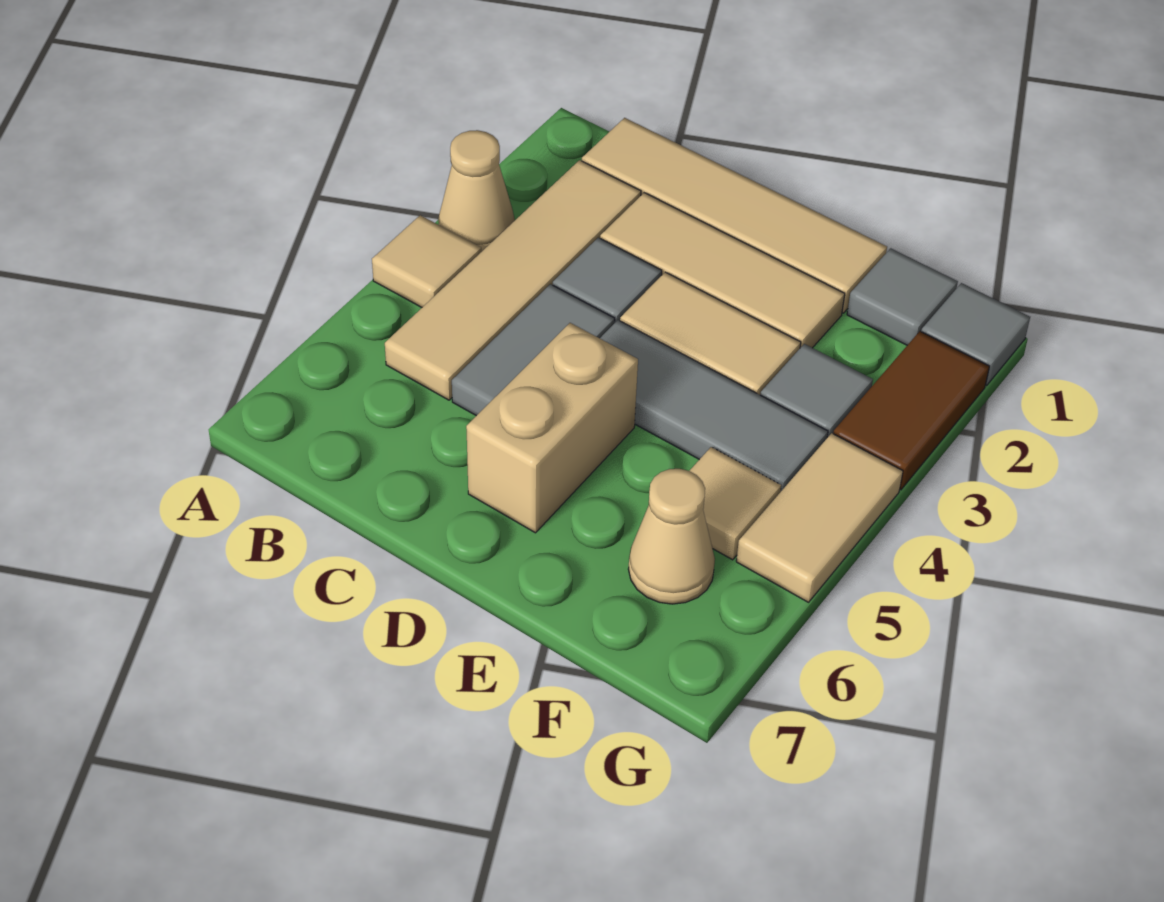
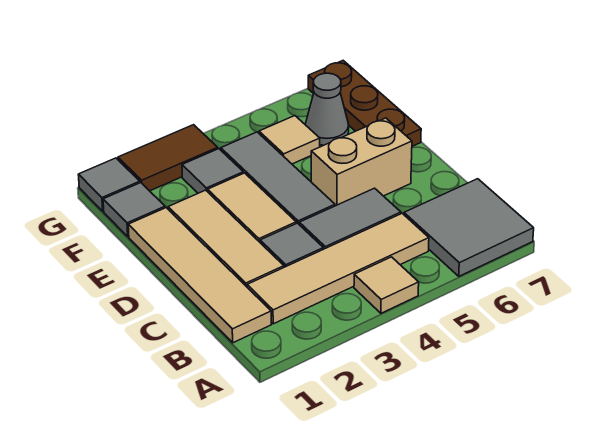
tan 1x1 cone [438,130,515,252] -> none
none -> grey 2x2 tile [404,179,534,276]
none -> brown 1x3 plate [308,61,421,146]
tan 1x1 cone [628,469,715,604] -> grey 1x1 cone [305,73,349,145]
tan 1x2 tile [736,433,903,602] -> none

